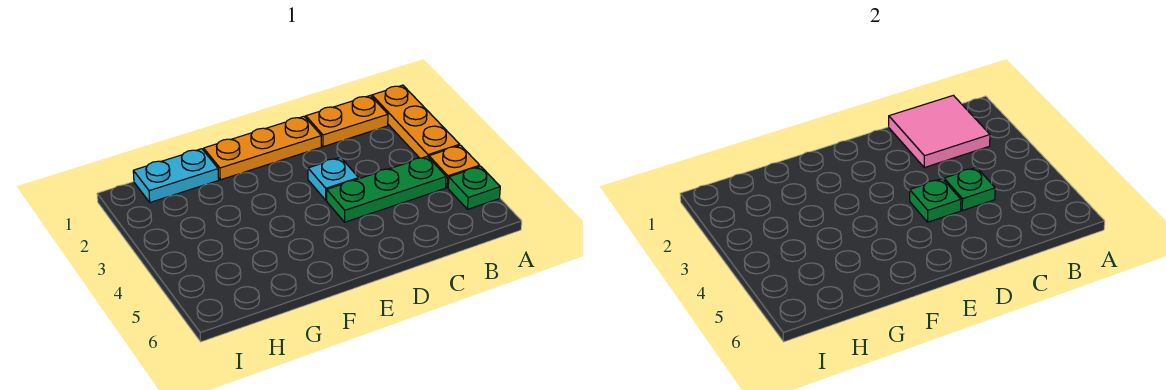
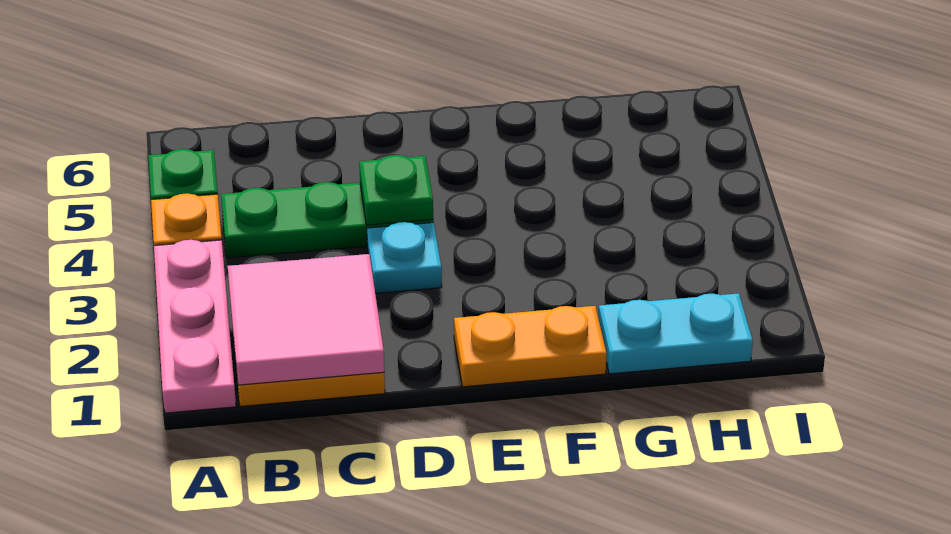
orange 1x3 plate [372,85,460,158] -> pink 1x3 plate [154,240,236,413]
green 1x1 plate [944,167,995,211] -> none
orange 1x3 plate [204,116,321,180] -> orange 1x2 plate [454,306,607,387]

